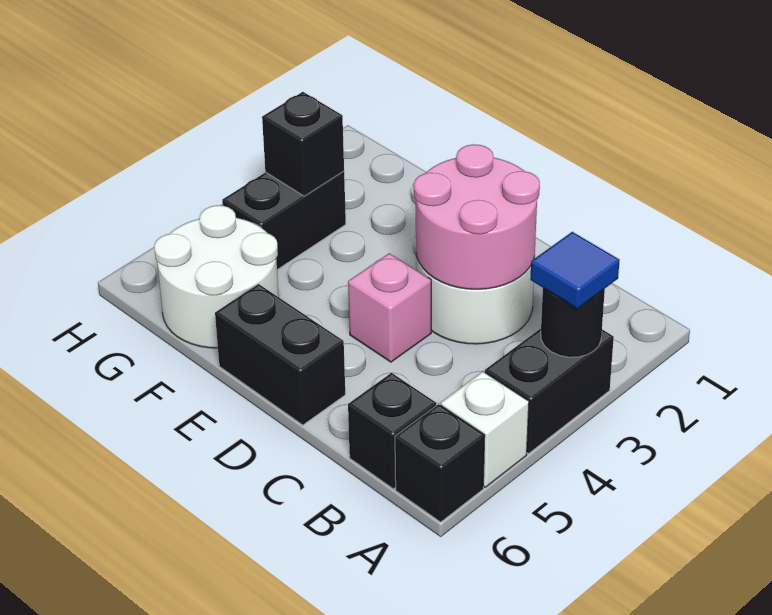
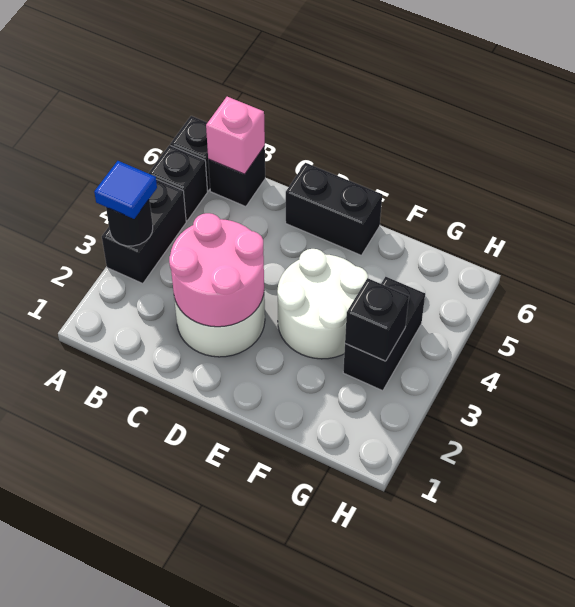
white 1x1 brick [441,372,529,487] -> black 1x1 brick [148,145,208,221]
pink 1x1 brick [348,253,431,362] -> pink 1x1 brick moved to [206,97,265,174]
white 2x2 round brick [154,205,279,348] -> white 2x2 round brick moved to [277,249,368,359]

